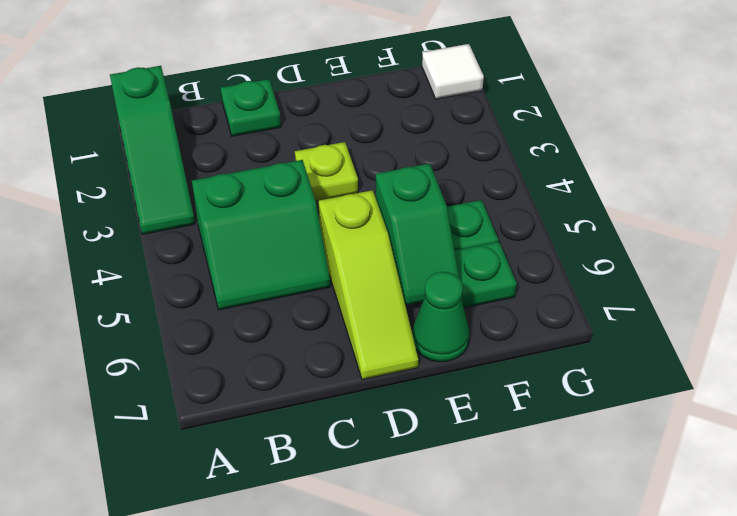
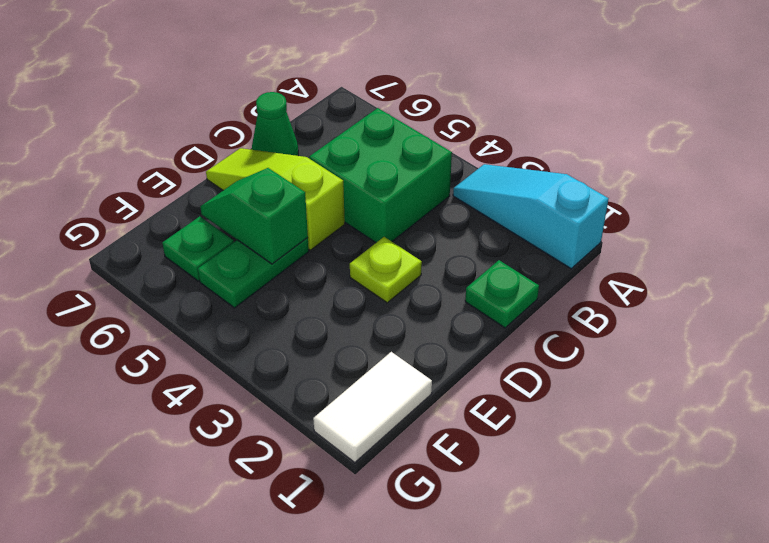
green 1x3 slope [110,66,195,234] -> cyan 1x3 slope [453,164,609,269]
green 2x2 slope [192,160,330,310] -> green 2x2 brick [309,108,452,243]
green 1x1 cone [412,272,470,362] -> green 1x1 cone moved to [252,92,298,156]
white 1x1 tile [422,44,484,99] -> white 1x2 tile [313,352,432,463]

